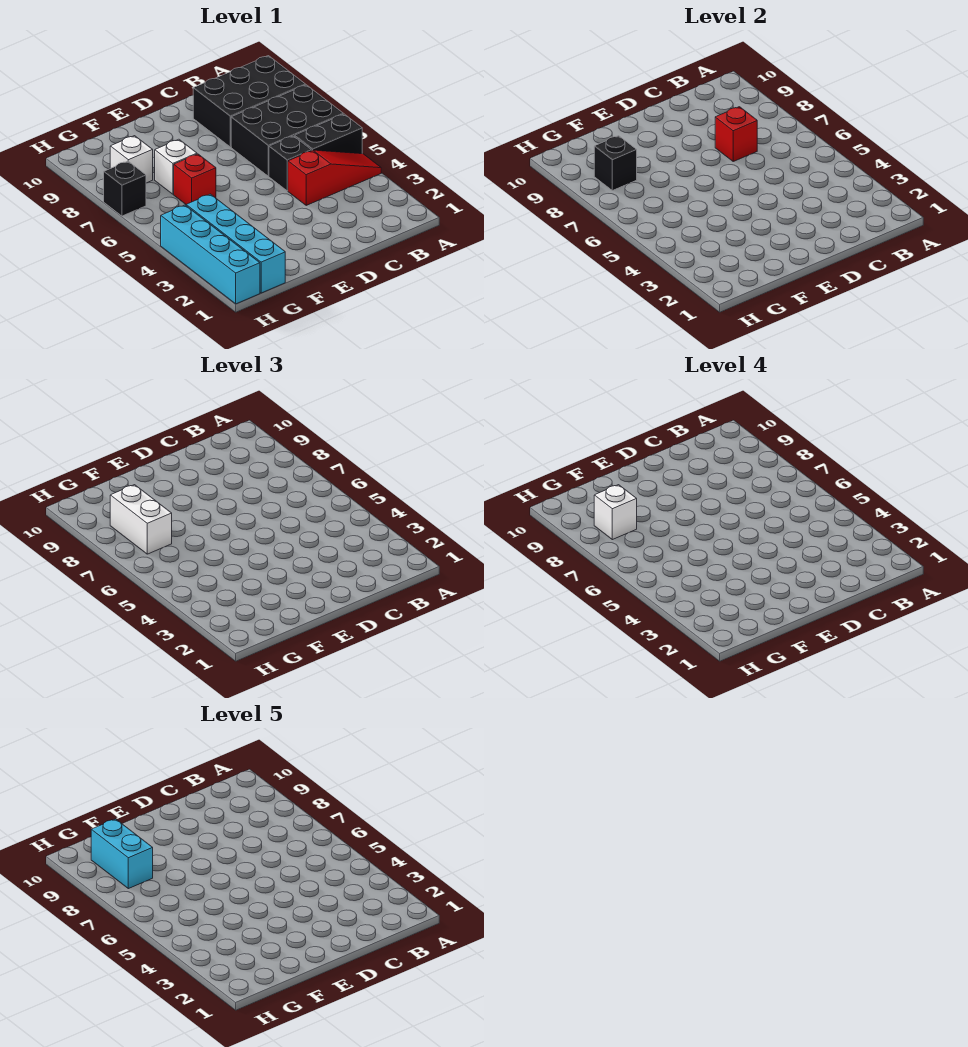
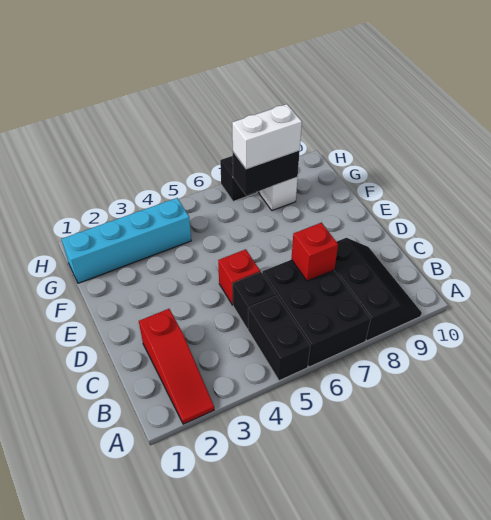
red 1x3 slope [288,150,381,205] -> red 1x3 slope moved to [139,309,214,424]
black 2x3 brick [193,56,305,147] -> black 2x3 slope [334,238,422,341]
red 1x1 brick [174,154,216,205] -> red 1x1 brick moved to [218,249,260,305]
white 1x1 brick [155,139,197,194] -> none
black 1x1 brick [594,136,637,191] -> black 1x2 brick [233,150,300,196]
white 1x1 brick [594,485,637,540] -> none
cyan 1x2 brick [91,819,153,889] -> none
cyan 1x4 brick [161,205,260,304] -> none

